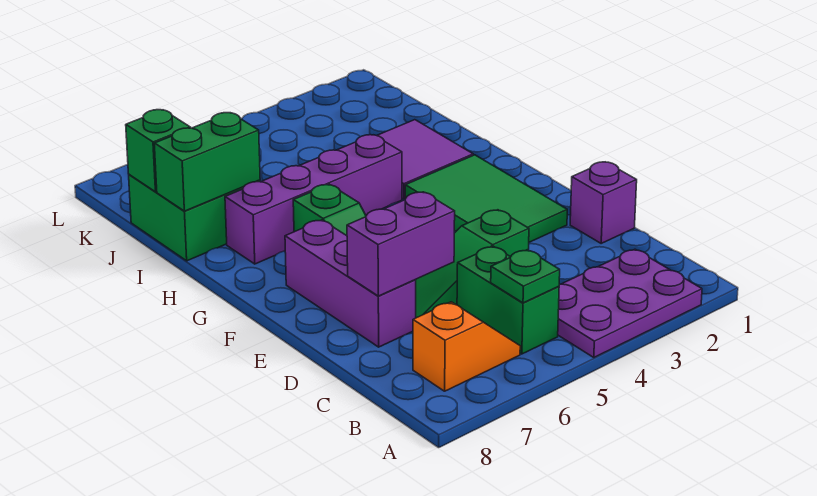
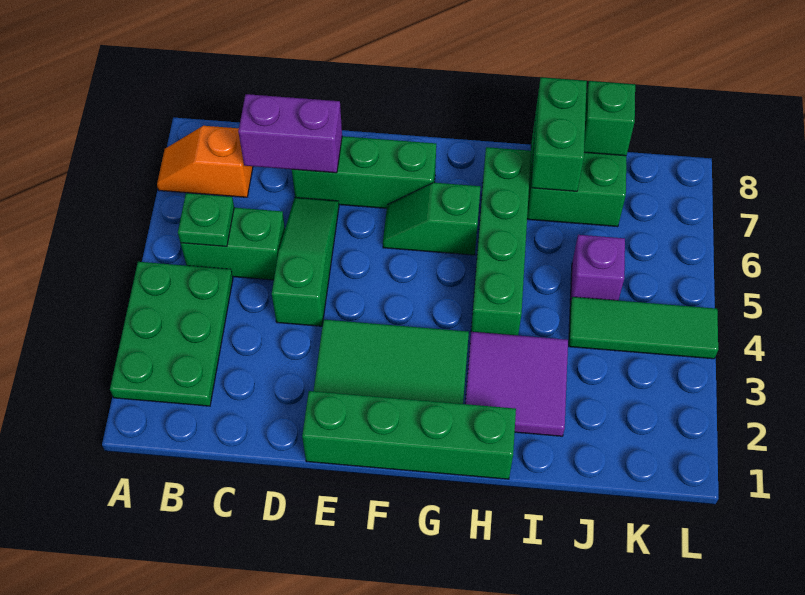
purple 2x3 plate [558,249,702,357] -> green 2x3 plate [110,262,233,406]
orange 1x2 slope [413,302,520,391] -> orange 1x2 slope turned to [157,126,253,197]
purple 1x1 brick [570,162,637,243] -> purple 1x1 brick moved to [570,235,625,304]
purple 1x2 brick [347,192,455,296] -> purple 1x2 brick turned to [238,94,342,173]
purple 1x3 brick [285,220,416,347] -> green 1x3 brick [292,136,436,208]
none -> green 1x4 brick [302,391,516,479]
purple 1x4 brick [225,135,402,264] -> green 1x4 brick [471,147,531,336]
none -> green 1x3 tile [569,297,718,359]

